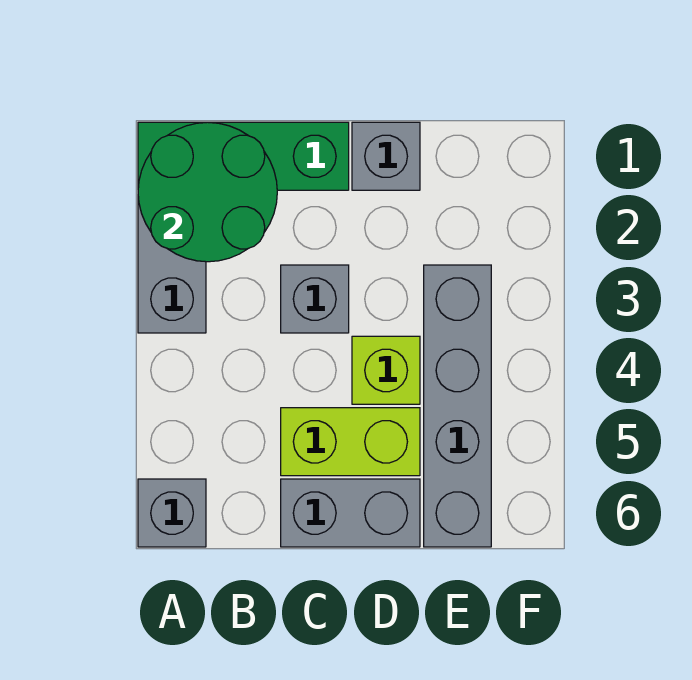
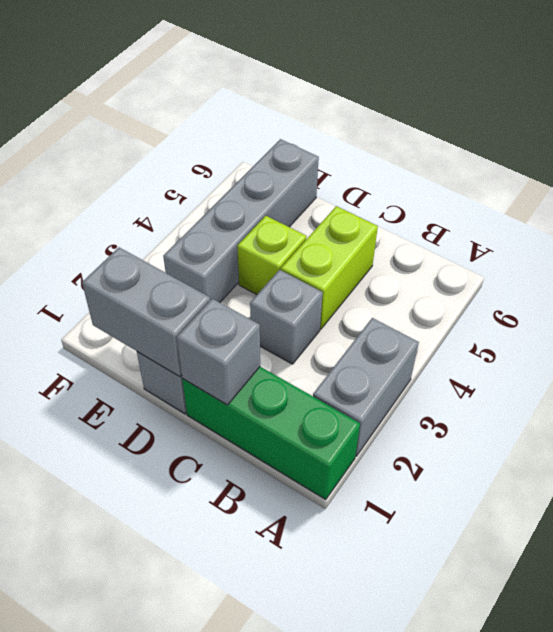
green 2x2 round brick [138,122,277,262] -> none
grey 1x1 brick [138,479,206,547] -> grey 1x1 brick moved to [177,299,260,405]
lime 1x2 brick [281,408,420,476] -> lime 1x2 brick turned to [281,206,378,329]
grey 1x2 brick [281,479,420,547] -> grey 1x2 brick moved to [82,247,210,377]

